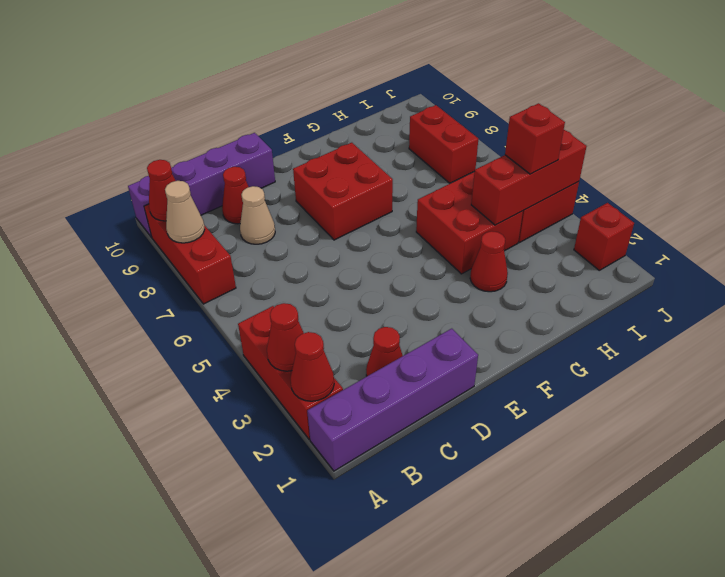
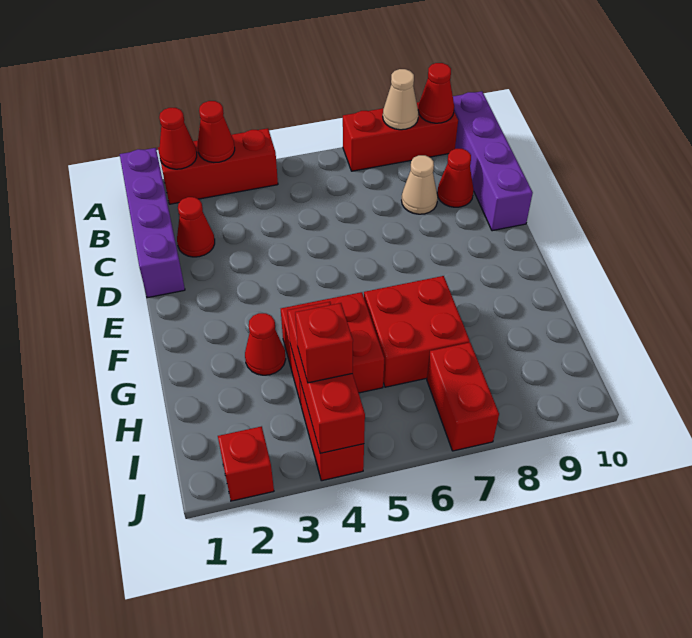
red 2x2 brick [293,143,393,240] -> red 2x2 brick moved to [364,276,470,387]
red 1x2 brick [409,105,478,183] -> red 1x2 brick turned to [427,342,499,451]

